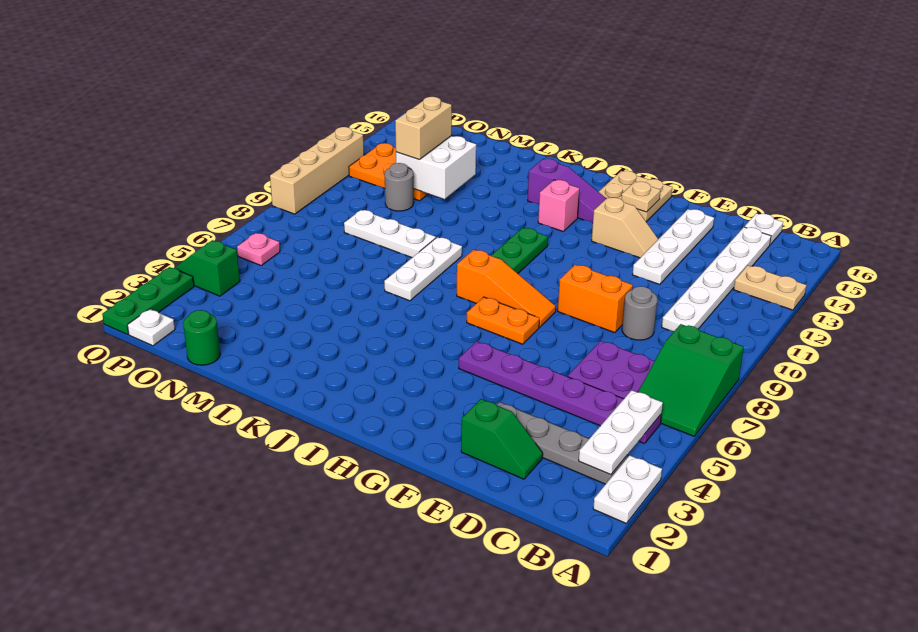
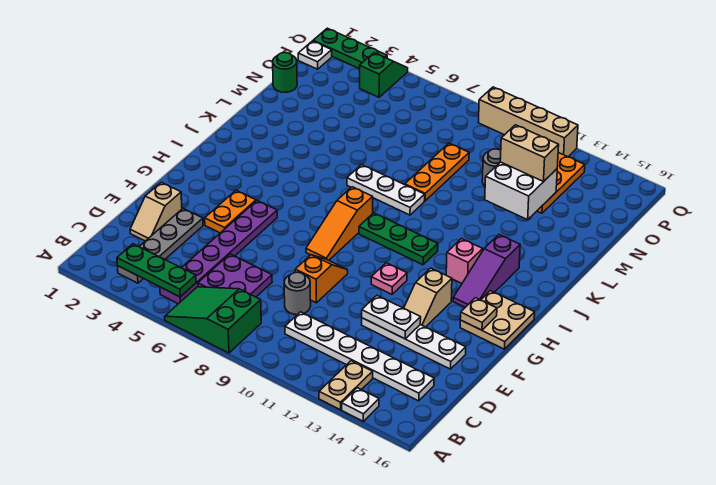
white 1x2 plate [593,455,662,524] -> white 1x2 plate moved to [362,296,421,339]
white 1x3 plate [579,390,663,475] -> green 1x3 plate [117,244,196,297]
white 1x1 plate [744,213,783,245] -> white 1x1 plate moved to [342,388,379,421]
green 1x2 slope [461,399,543,479] -> tan 1x2 slope [130,182,182,241]
orange 1x2 brick [558,265,633,333] -> orange 1x2 slope [295,255,348,303]
orange 1x2 plate [467,297,539,344] -> orange 1x2 plate moved to [205,190,256,233]
white 1x3 plate [344,210,436,257] -> orange 1x3 plate [405,143,469,201]
pink 1x1 plate [237,233,280,265] -> pink 1x1 plate moved to [371,263,407,294]

